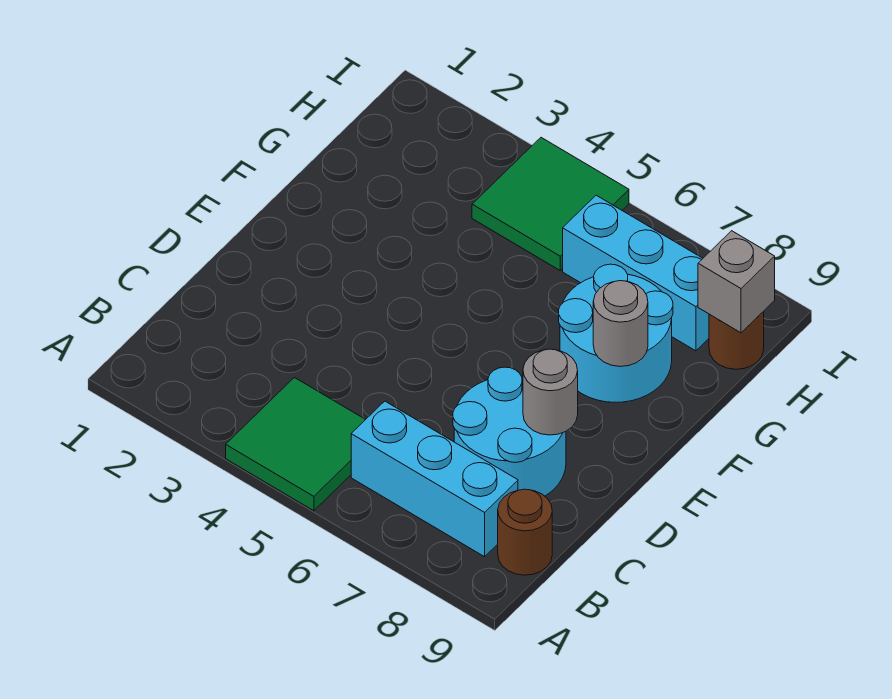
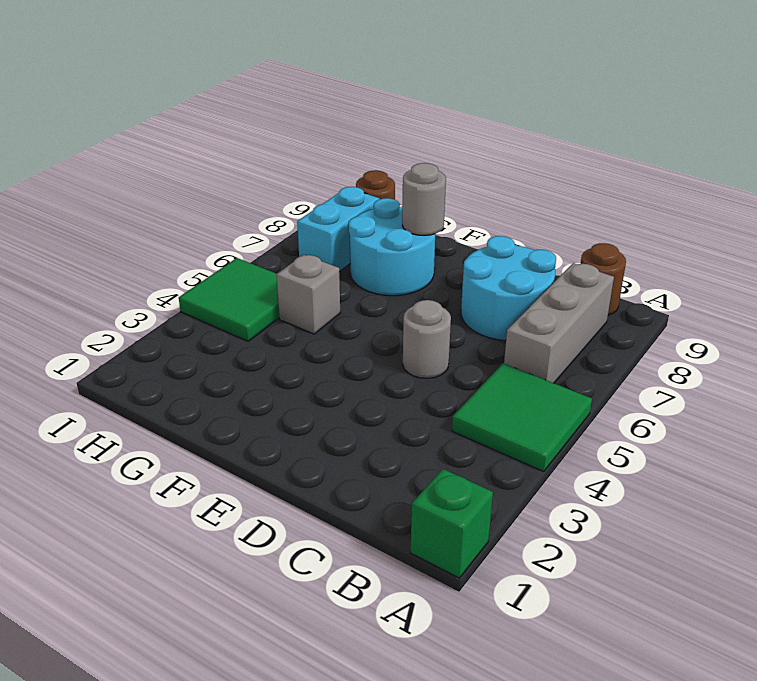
none -> green 1x1 brick [411,469,493,578]
cyan 1x3 brick [351,401,518,557] -> grey 1x3 brick [504,263,614,383]
grey 1x1 round brick [523,349,578,435] -> grey 1x1 round brick moved to [403,300,451,378]
cyan 1x3 brick [563,195,709,351] -> cyan 1x2 brick [297,187,380,272]
grey 1x1 brick [698,231,775,333] -> grey 1x1 brick moved to [276,255,340,334]

